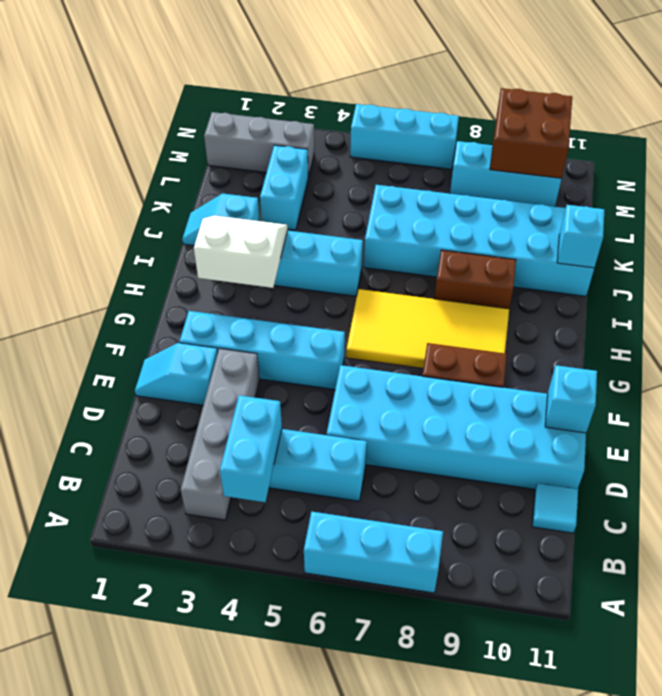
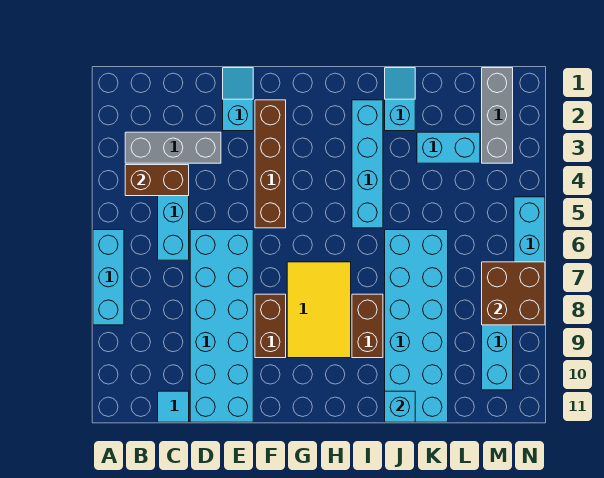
grey 1x4 brick [181,348,259,520] -> grey 1x3 brick [125,132,221,163]
cyan 1x2 brick [220,395,282,502] -> brown 1x2 brick [125,165,189,196]
cyan 1x1 brick [545,365,597,433] -> none
cyan 1x4 brick [180,311,345,390] -> brown 1x4 brick [255,100,286,228]
yellow 2x4 tile [346,289,509,368] -> yellow 2x3 tile [287,262,351,358]
white 2x2 slope [194,215,288,288] -> none
brown 2x2 brick [490,88,572,178] -> brown 2x2 brick moved to [482,262,545,325]

